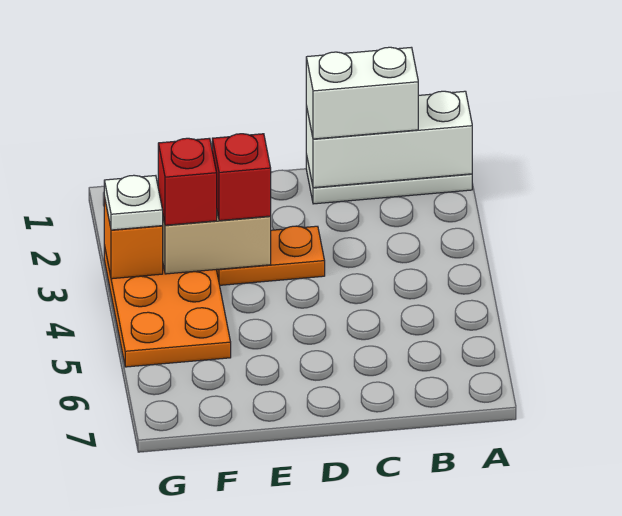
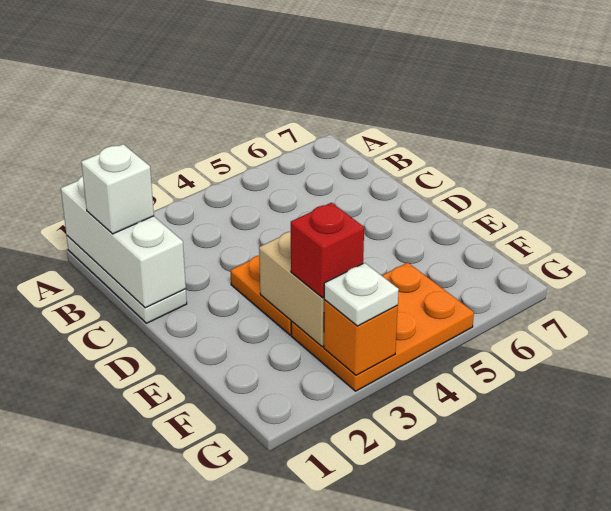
white 1x2 brick [306,47,418,139] -> white 1x1 brick [81,144,154,234]
red 1x1 brick [212,134,271,221] -> none

